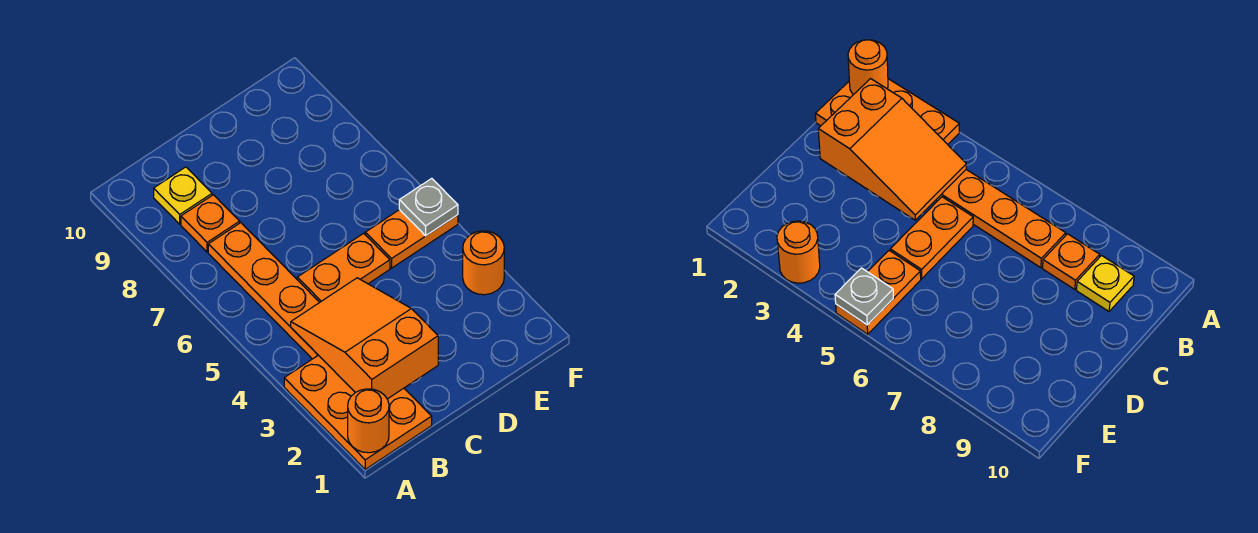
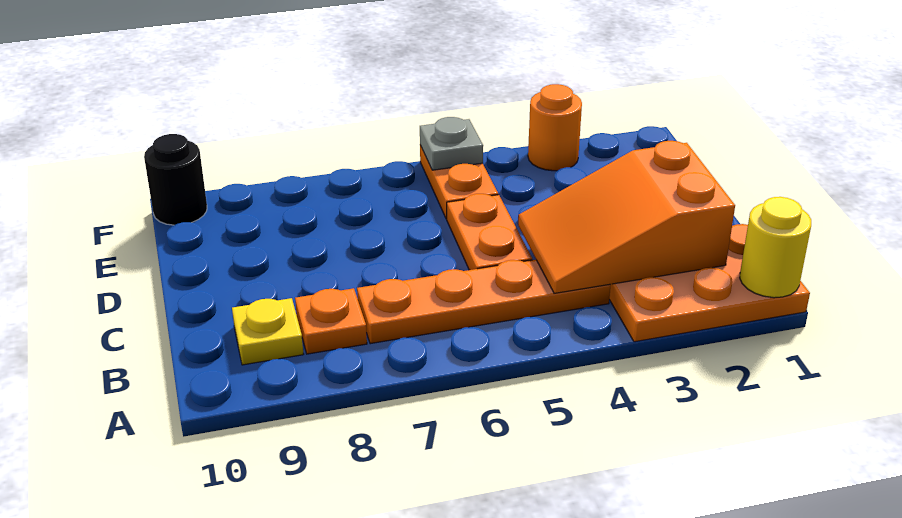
orange 1x1 round brick [348,389,389,453] -> yellow 1x1 round brick [740,197,811,298]
none -> black 1x1 round brick [144,134,207,225]

